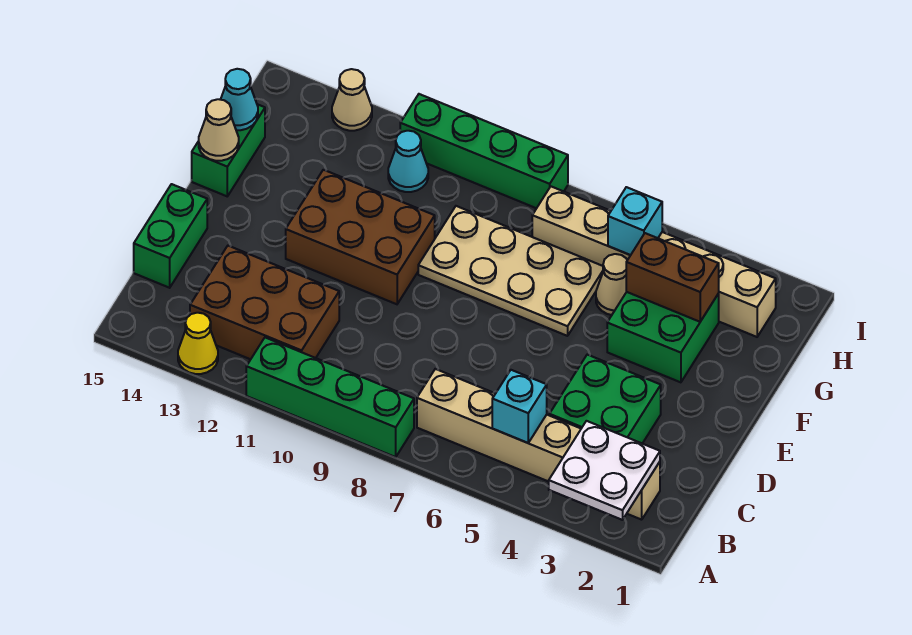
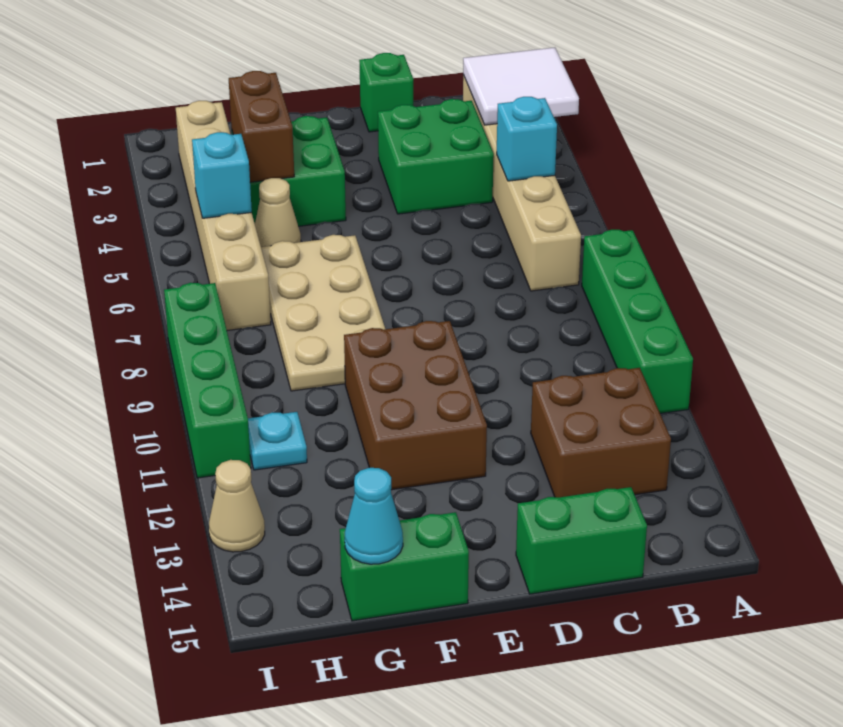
white 2x2 plate [549,421,660,520] -> white 2x2 tile [463,48,579,125]
yellow 1x1 cone [178,313,218,374] -> none
brown 2x3 brick [190,246,339,359] -> brown 2x2 brick [531,368,671,497]
none -> green 1x1 brick [359,53,413,132]
tan 1x1 cone [199,99,239,161] -> none
cyan 1x1 cone [388,131,428,192] -> cyan 1x1 plate [248,412,307,470]

